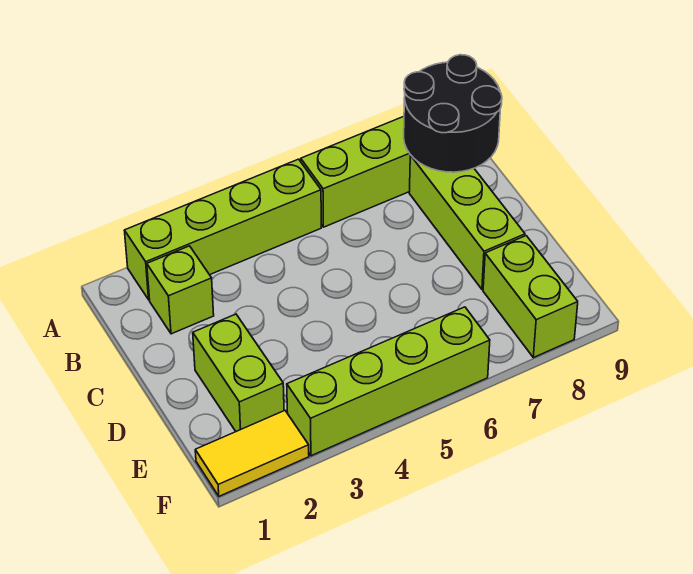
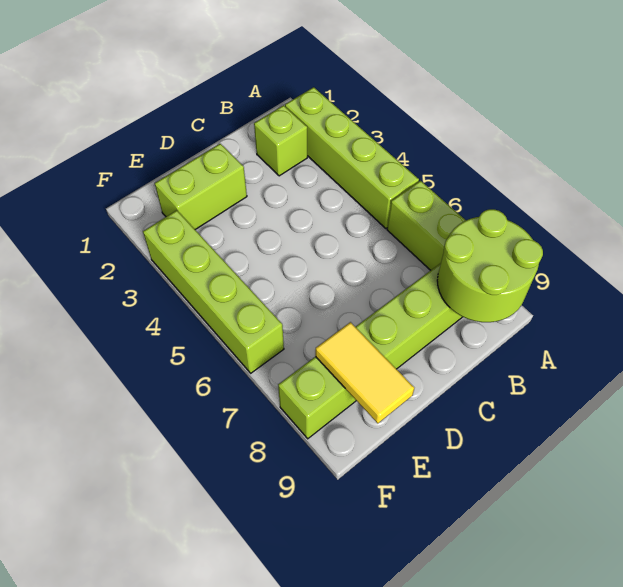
black 2x2 round brick [404,55,502,172] -> lime 2x2 round brick [437,209,543,322]
yellow 1x2 tile [195,411,309,496] -> yellow 1x2 tile moved to [315,322,414,423]

